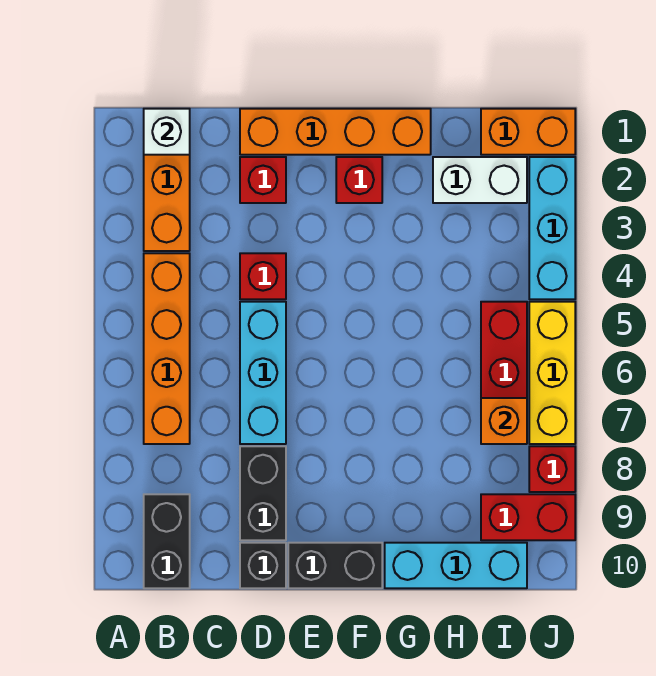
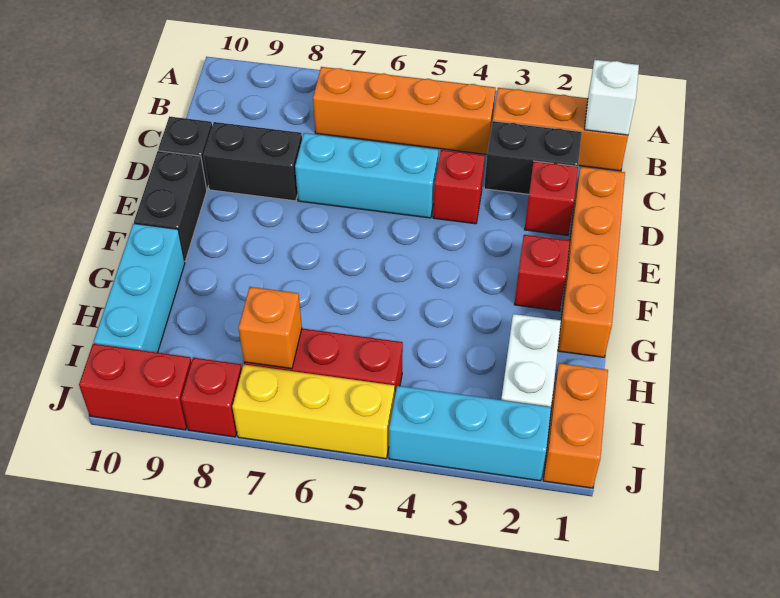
black 1x2 brick [144,494,190,588] -> black 1x2 brick moved to [484,121,582,194]
red 1x2 brick [481,494,575,540] -> red 1x2 brick turned to [79,344,191,430]

